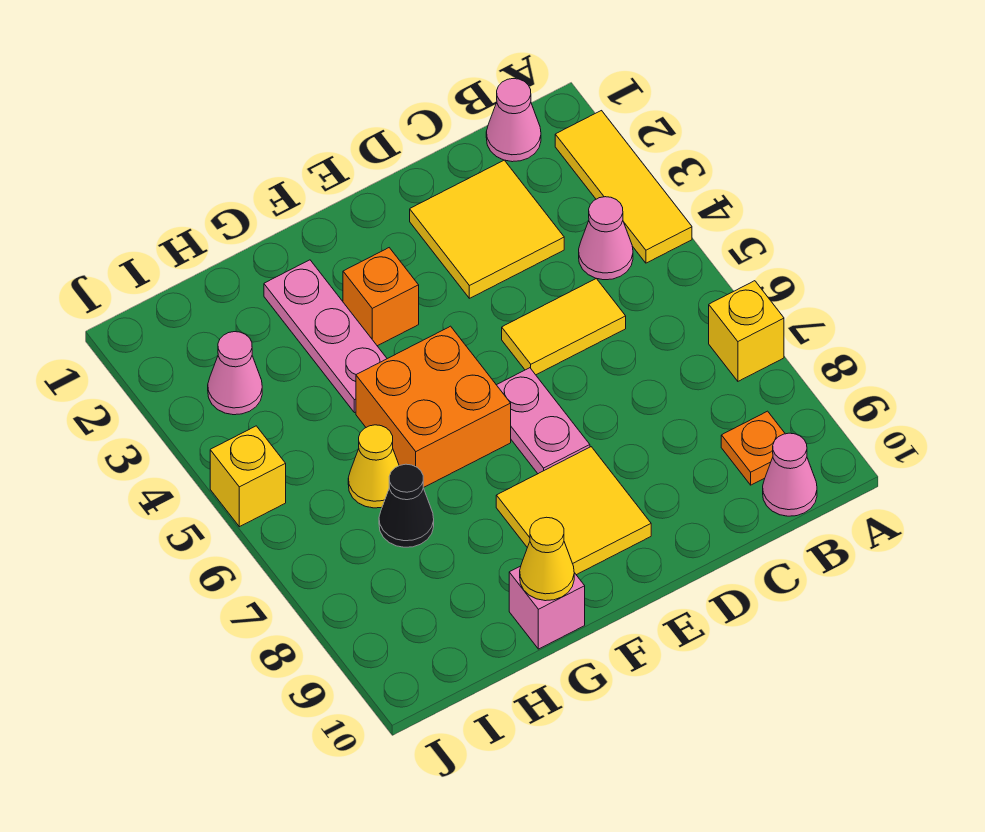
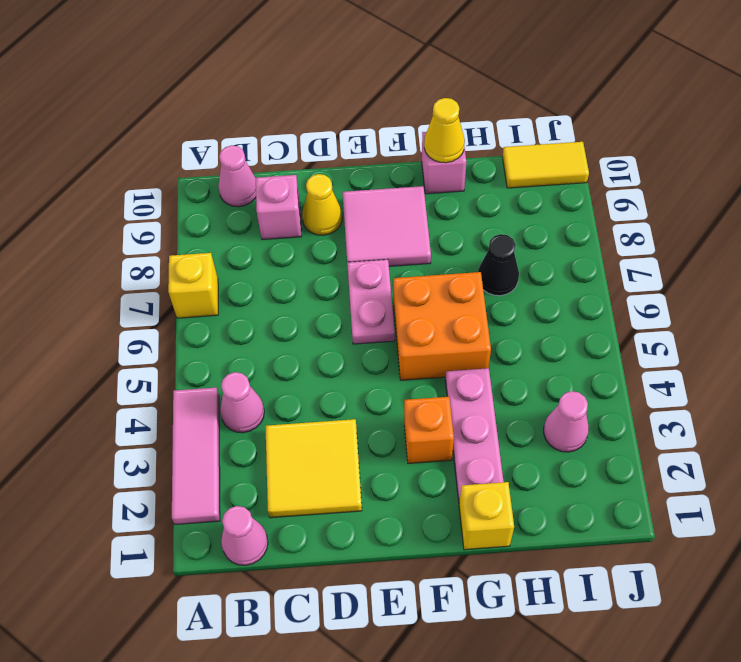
yellow 1x3 tile [555,111,692,263] -> pink 1x3 tile [172,388,220,524]
orange 1x1 plate [721,411,785,485] -> none
yellow 1x2 tile [502,279,626,375] -> yellow 1x2 tile moved to [502,142,589,188]
none -> pink 1x1 brick [256,175,302,240]
yellow 2x2 tile [496,447,651,575] -> pink 2x2 tile [342,186,431,266]
yellow 1x1 cone [348,425,399,508] -> yellow 1x1 cone moved to [302,174,342,235]
yellow 1x1 brick [210,426,286,527] -> yellow 1x1 brick moved to [459,482,514,550]

